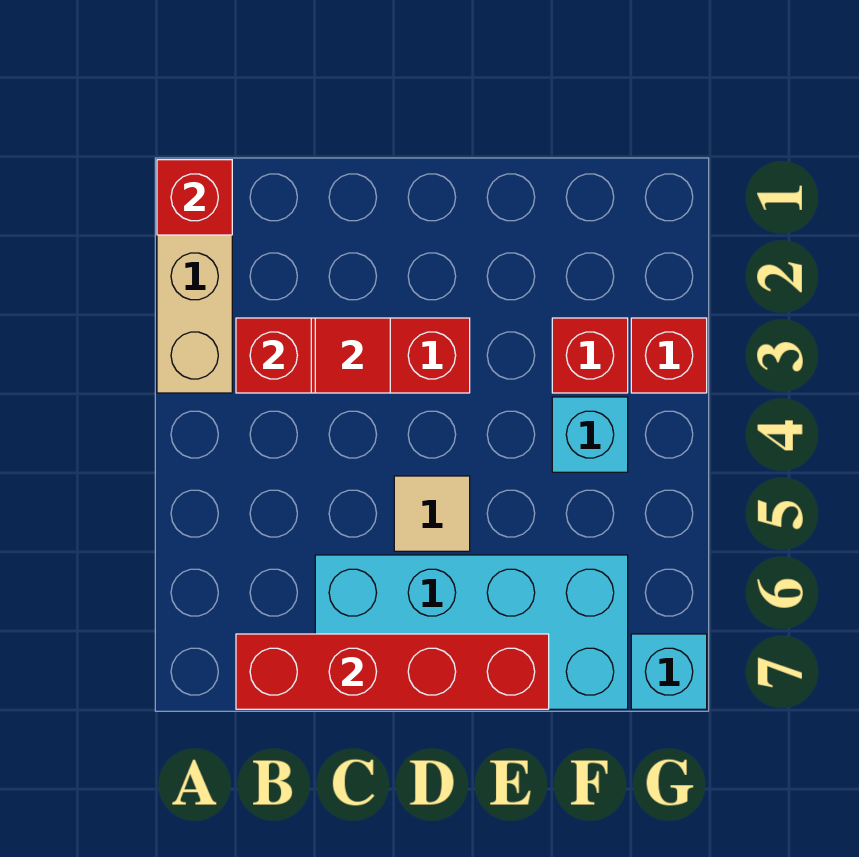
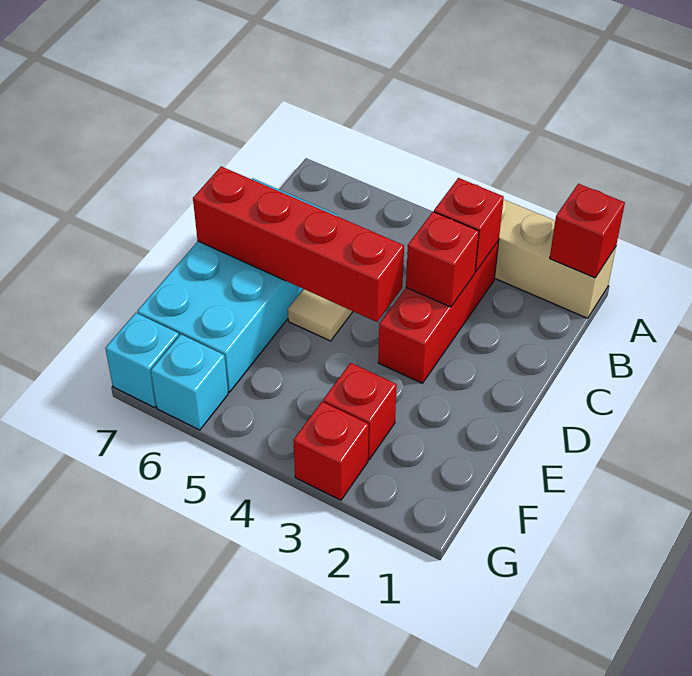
red 1x4 brick [236,634,549,709] -> red 1x4 brick turned to [193,166,404,322]
red 1x1 tile [315,318,390,393] -> red 1x1 brick [406,212,479,307]
cyan 1x1 brick [552,397,628,472] -> cyan 1x1 brick moved to [151,334,228,430]

